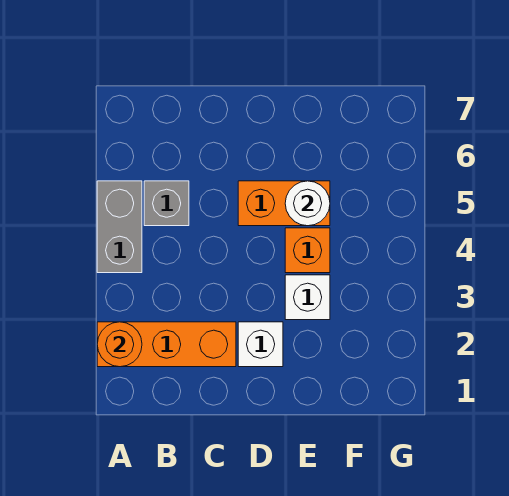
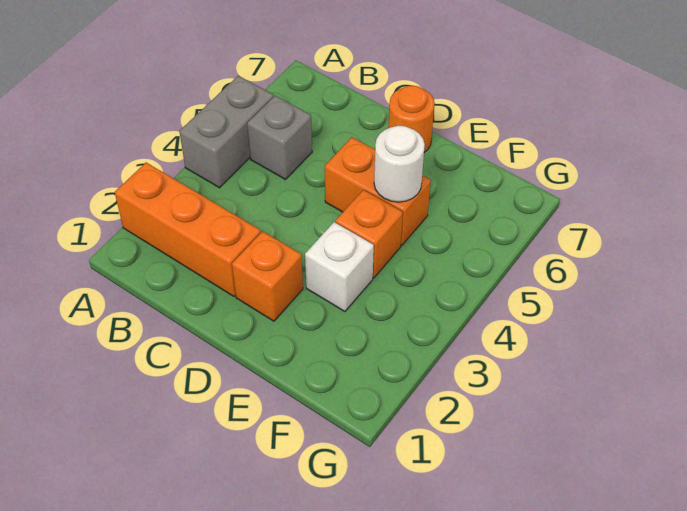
orange 1x1 round brick [97,322,142,367] -> orange 1x1 round brick moved to [388,86,435,152]
white 1x1 brick [238,322,283,367] -> orange 1x1 brick [232,231,303,321]

